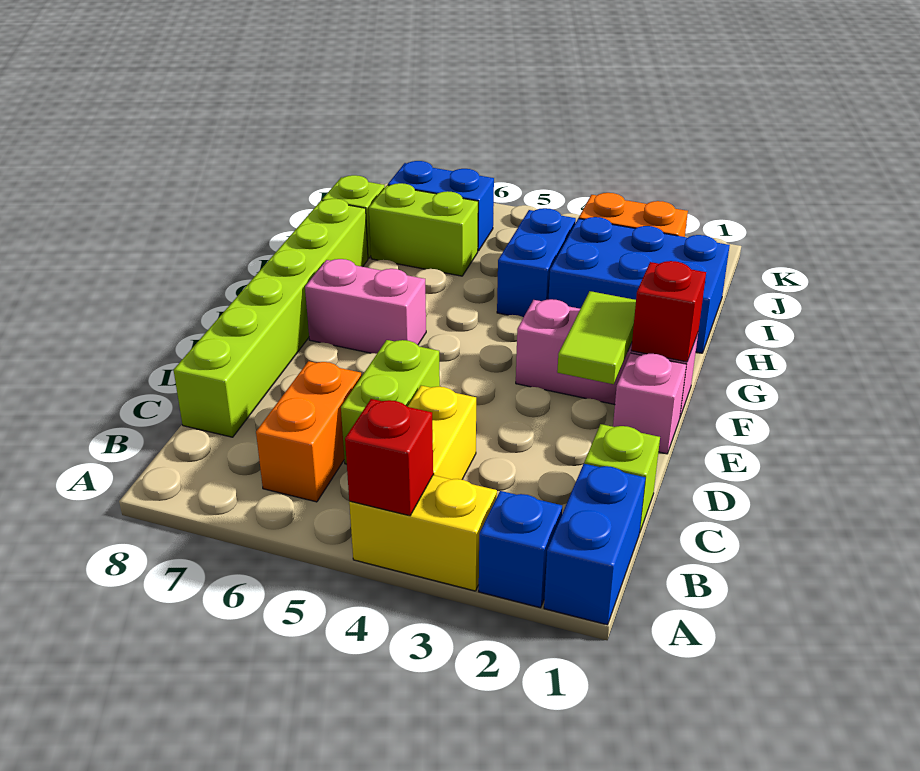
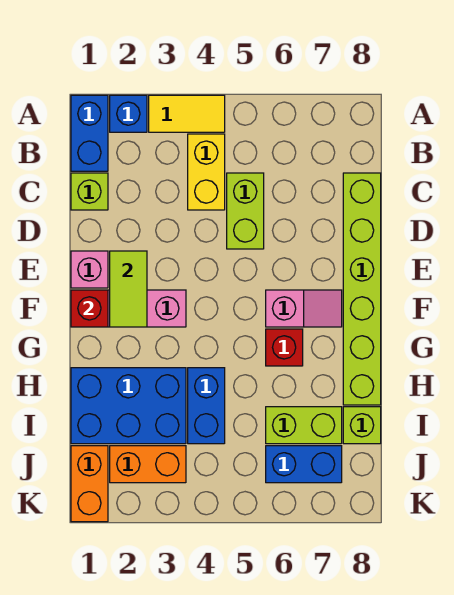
yellow 1x2 brick [349,475,497,591] -> yellow 1x2 tile [149,95,225,132]
red 1x1 brick [345,399,433,516] -> red 1x1 brick moved to [266,329,303,366]
orange 1x2 brick [256,361,361,502] -> orange 1x2 brick moved to [71,446,108,522]
pink 1x2 brick [305,259,426,354] -> pink 1x2 slope [266,290,342,327]

